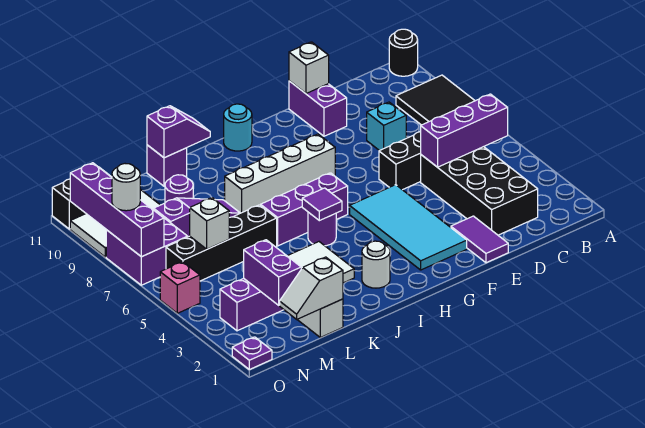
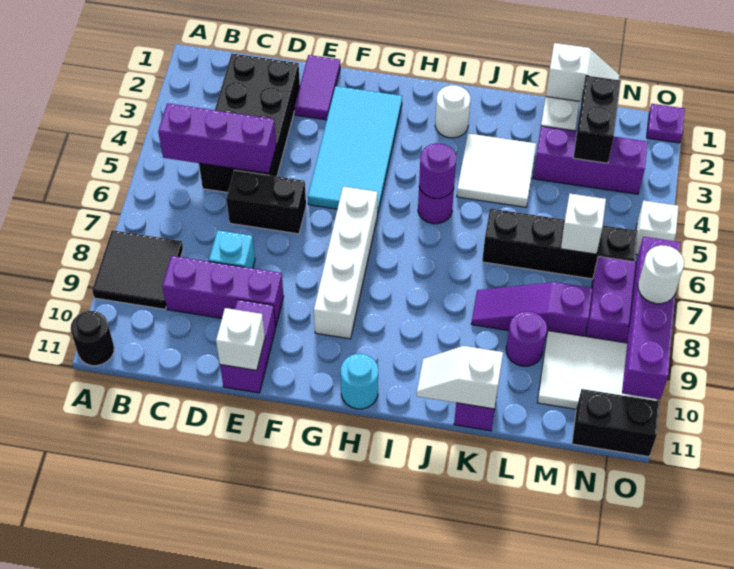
white 1x4 brick [225,134,335,213] -> white 1x4 brick turned to [314,186,378,339]
purple 1x3 brick [261,173,348,246] -> purple 1x3 brick moved to [162,256,284,327]
purple 1x1 tile [302,188,342,221] -> purple 1x1 round brick [419,143,456,198]
purple 1x2 slope [147,106,210,158] -> white 1x2 slope [416,346,503,409]
purple 1x2 brick [244,240,301,305] -> black 1x2 brick [573,76,621,163]
pink 1x1 brick [160,262,200,313] -> white 1x1 brick [635,200,679,255]

